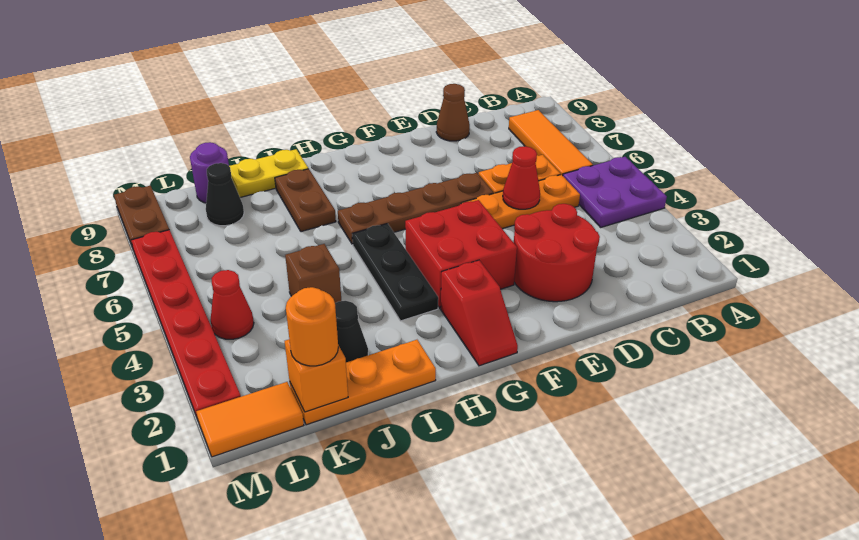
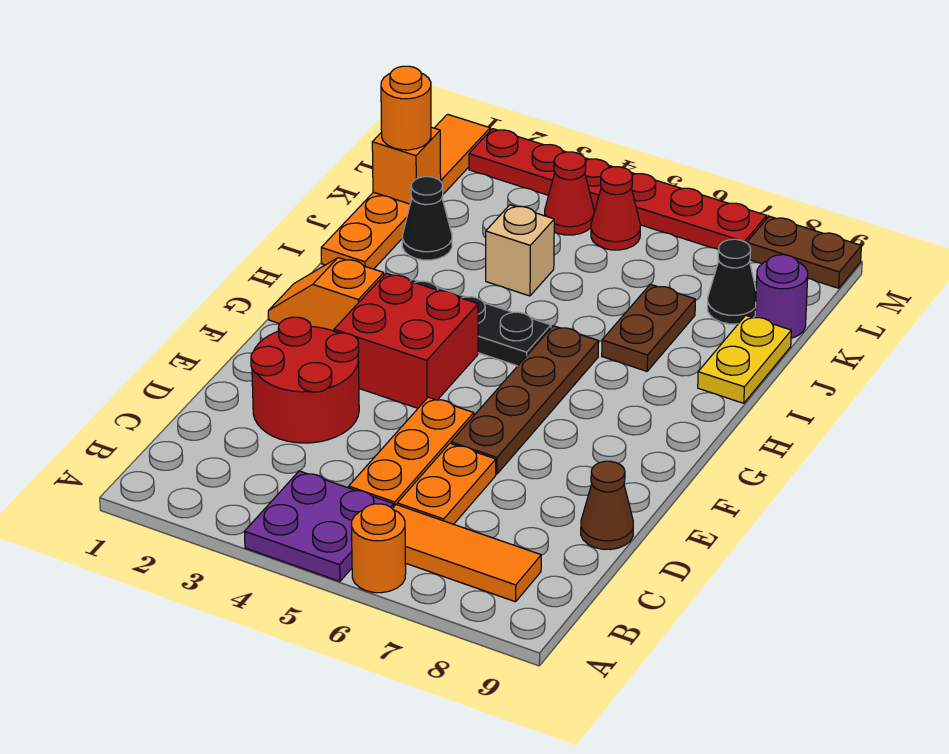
none -> orange 1x1 round brick [351,504,406,593]
red 1x1 cone [503,146,540,209] -> red 1x1 cone moved to [591,167,640,250]
red 1x2 slope [441,260,518,366] -> orange 1x2 slope [268,258,384,331]
brown 1x2 plate [275,169,336,232] -> brown 1x2 plate turned to [602,284,695,371]
brown 1x1 brick [285,244,341,303] -> tan 1x1 brick [486,205,554,296]

